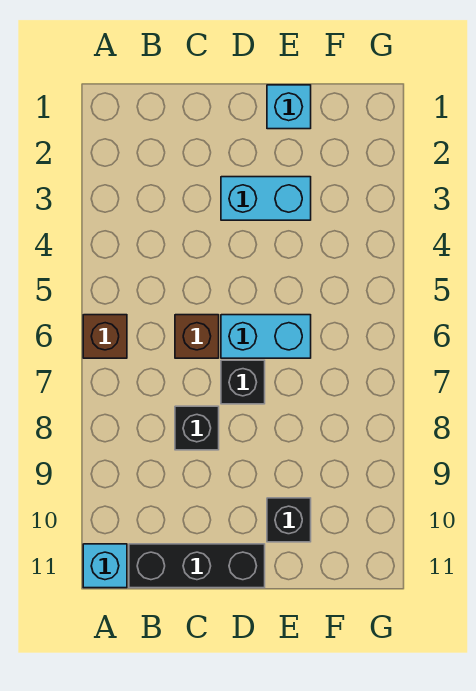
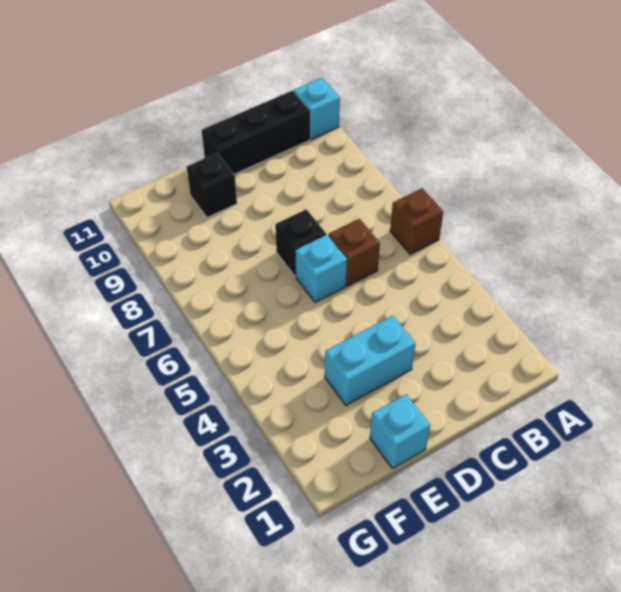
black 1x1 brick [175,406,219,450] -> none
cyan 1x2 brick [221,315,311,358] -> cyan 1x1 brick [295,235,347,302]

